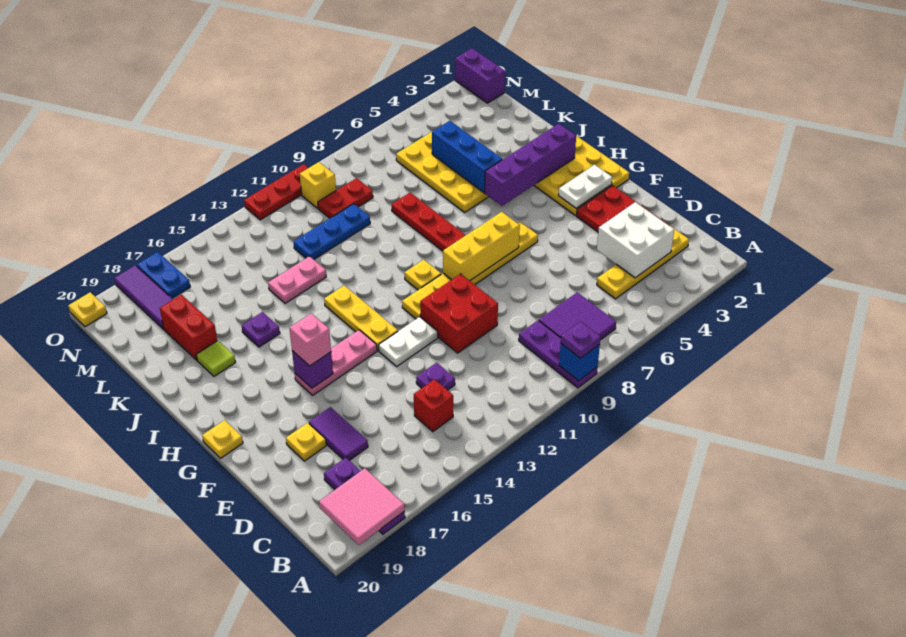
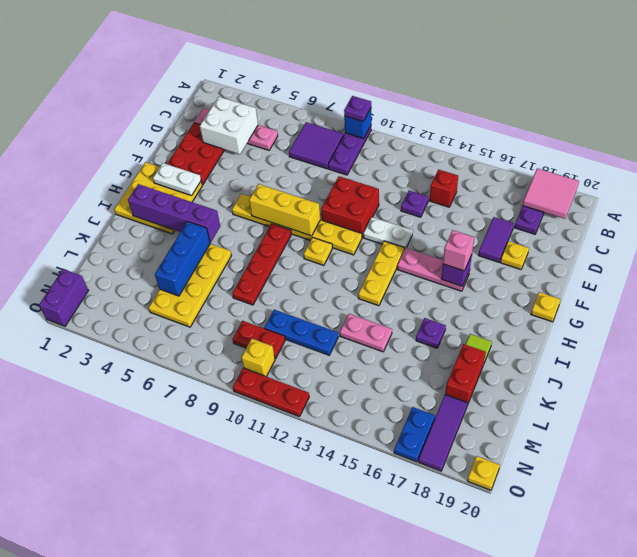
yellow 1x4 plate [597,226,689,299] -> pink 1x4 plate [194,108,278,150]

